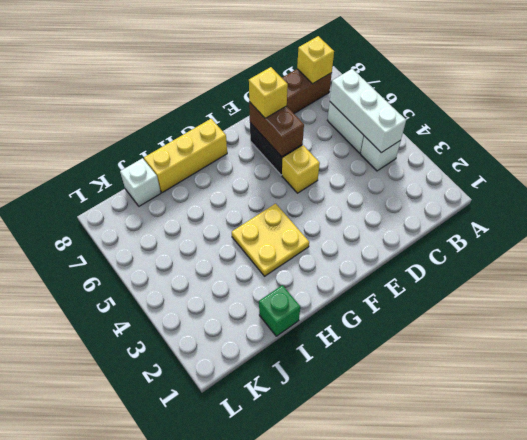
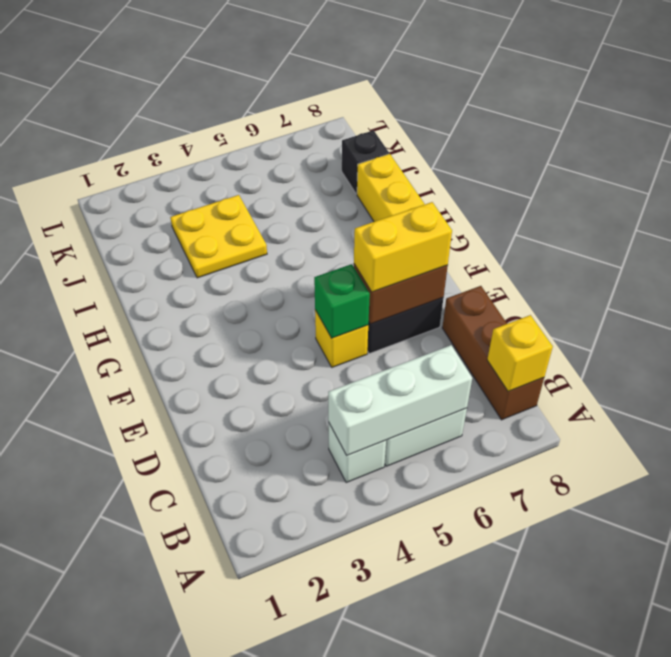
yellow 1x1 brick [249,67,288,118] -> yellow 1x2 brick [354,202,452,292]
yellow 2x2 plate [232,204,309,276] -> yellow 2x2 plate moved to [170,195,267,278]
green 1x1 brick [259,285,300,336] -> green 1x1 brick moved to [314,264,370,338]
white 1x1 brick [120,158,161,206] -> black 1x1 brick [342,130,389,194]

